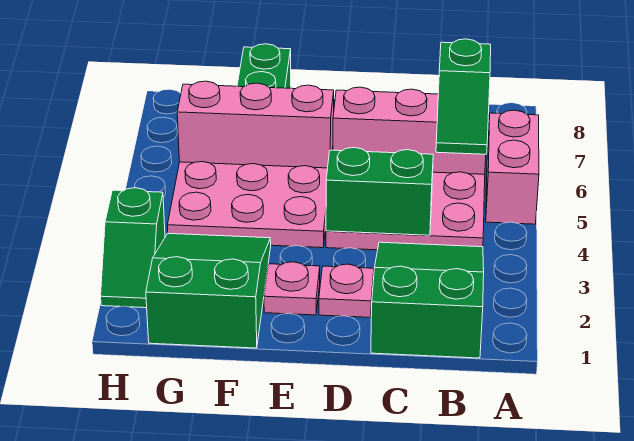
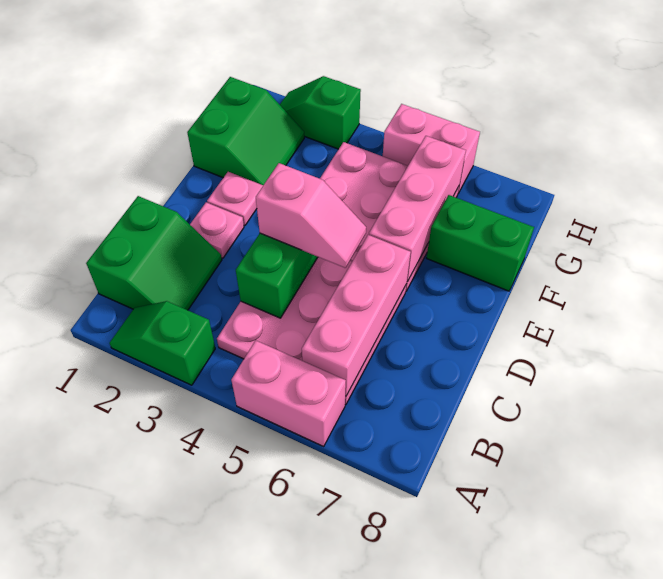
green 2x3 slope [371,242,484,358] -> green 2x2 slope [86,196,222,310]
green 1x2 slope [436,39,491,154] -> green 1x2 slope moved to [110,301,215,385]
none -> pink 1x2 slope [256,163,366,268]
green 2x3 slope [146,233,271,348] -> green 2x2 slope [187,77,304,185]
none -> pink 1x2 brick [383,104,480,193]

